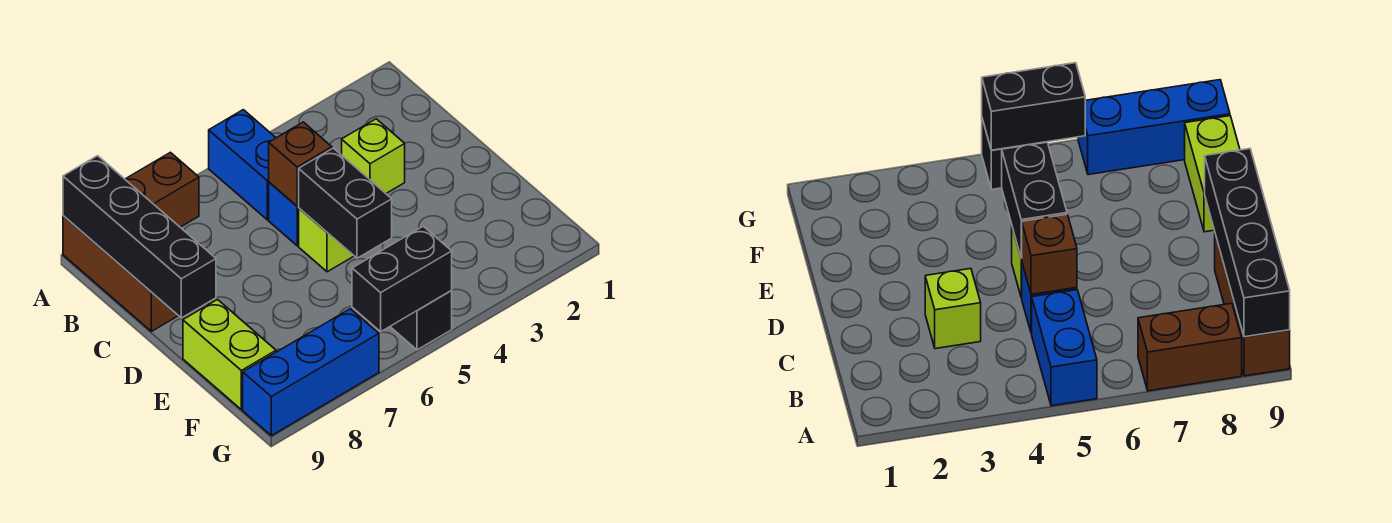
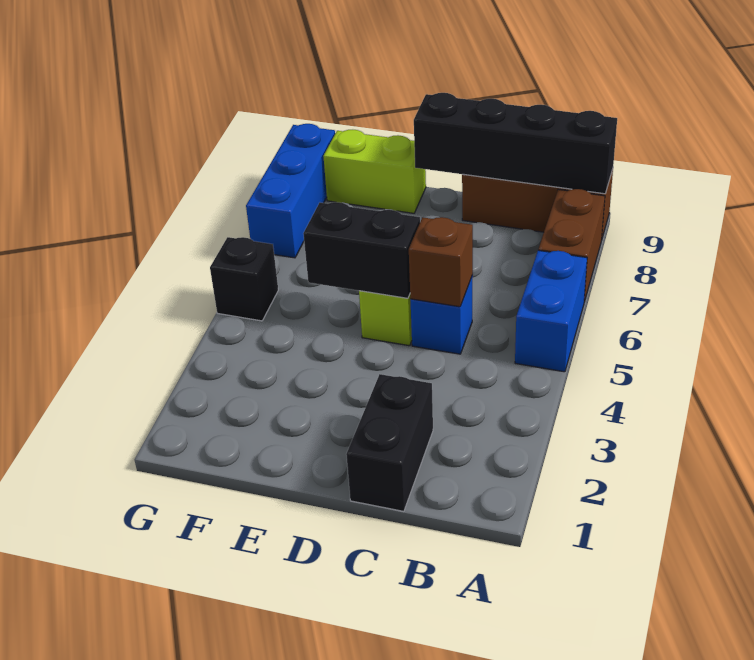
blue 1x2 brick [209,110,276,220] -> blue 1x2 brick turned to [515,250,587,372]
lime 1x1 brick [342,119,405,193] -> none
black 1x2 brick [352,226,452,332] -> black 1x2 brick moved to [346,374,433,511]

